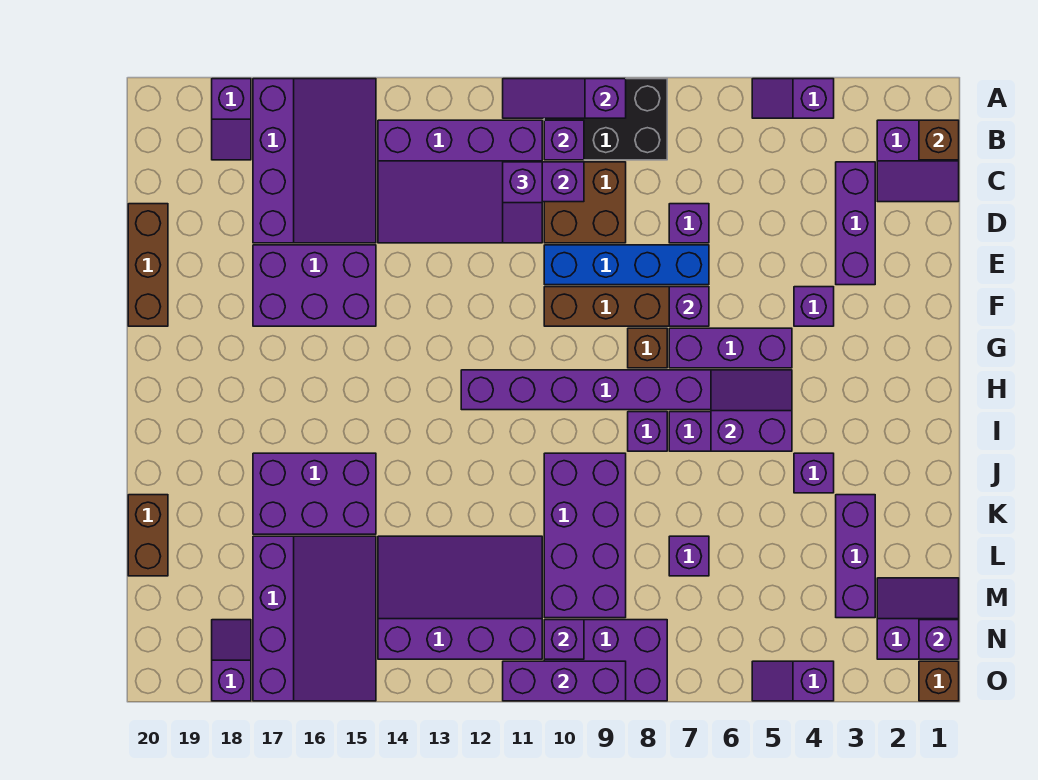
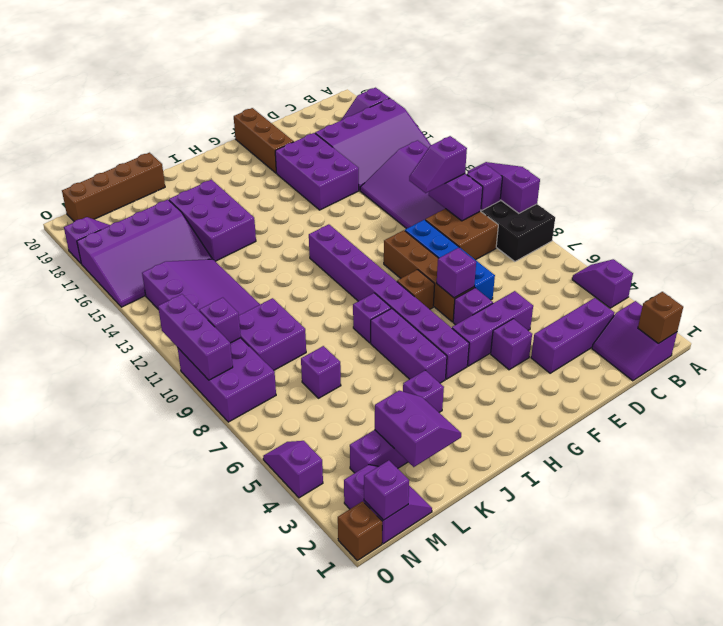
purple 1x1 brick [669,204,709,243] -> purple 1x1 brick moved to [453,288,493,325]
brown 1x3 brick [128,204,168,326] -> brown 1x3 brick turned to [234,108,294,173]
purple 1x3 brick [669,328,792,368] -> purple 1x3 brick turned to [452,291,533,366]
purple 2x2 slope [711,370,792,451] -> purple 2x2 slope moved to [375,391,461,467]
purple 2x4 brick [544,453,626,618] -> purple 2x2 brick [239,298,306,370]
brown 1x2 brick [128,495,168,576] -> brown 1x4 brick [62,153,165,221]

